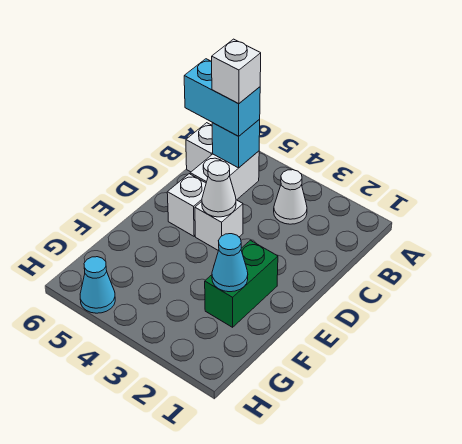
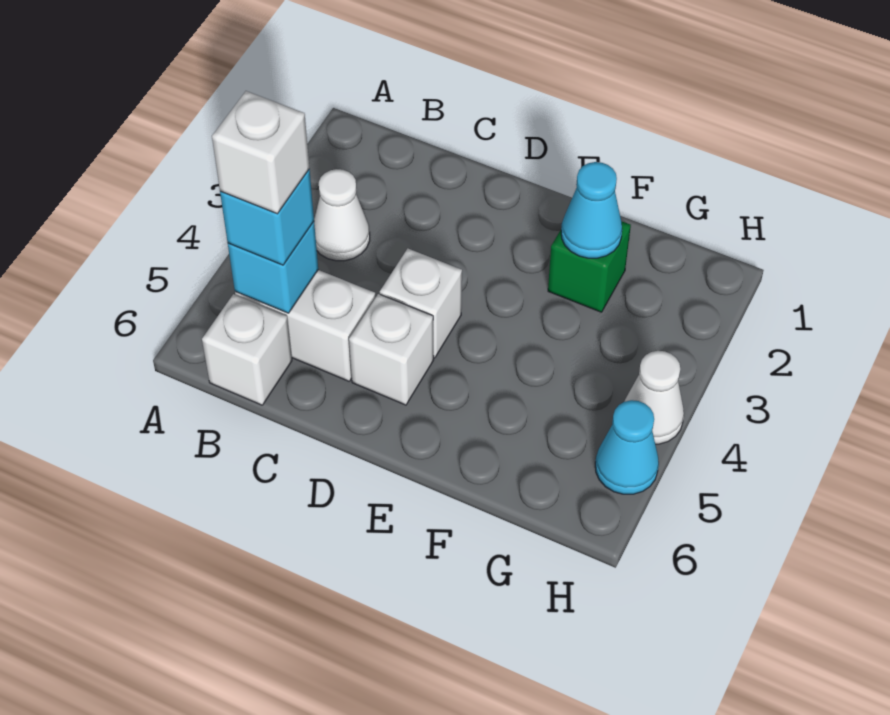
cyan 1x2 brick [184,59,260,136] -> cyan 1x1 brick [220,169,314,265]
white 1x1 cone [202,161,236,217] -> white 1x1 cone moved to [624,351,684,444]
green 1x2 brick [205,240,278,327] -> green 1x1 brick [548,221,631,312]

